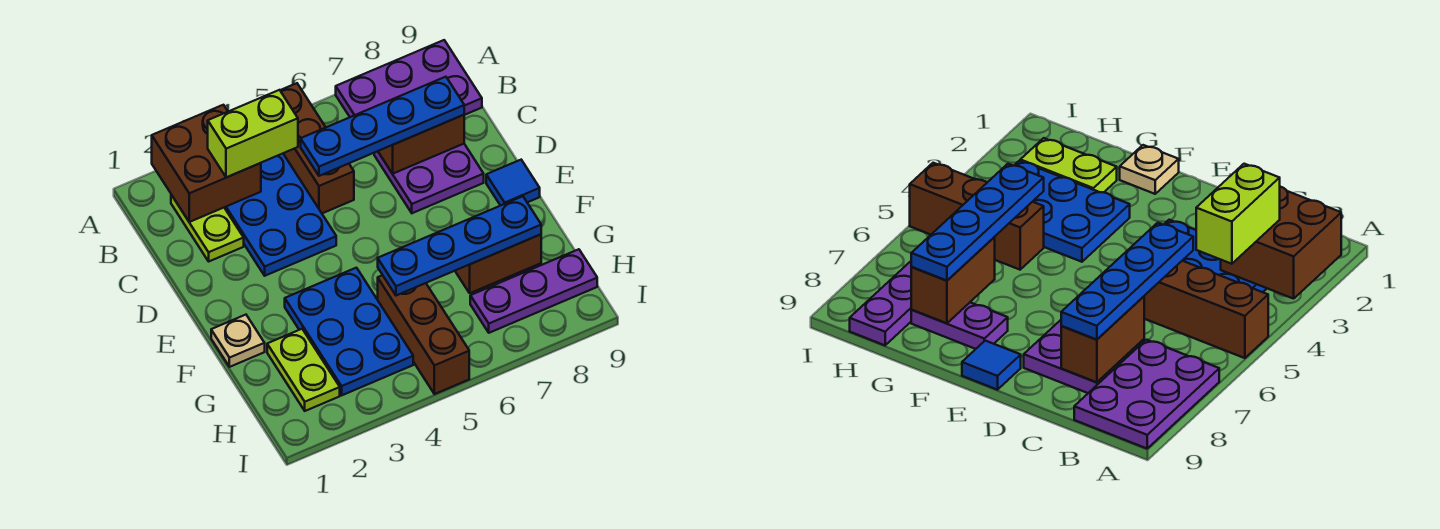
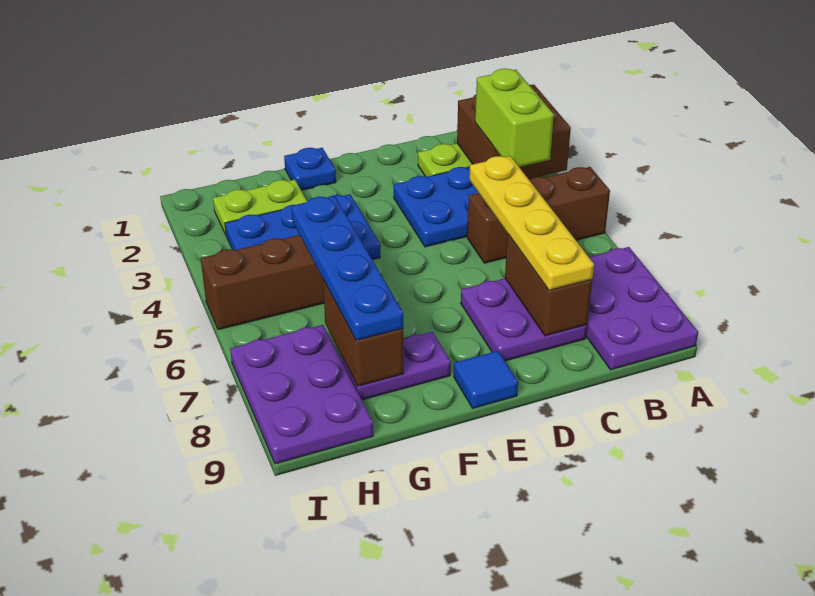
blue 1x4 plate [301,77,464,176] -> yellow 1x4 plate [469,156,594,290]
tan 1x1 plate [211,315,265,367] -> blue 1x1 plate [284,148,336,190]
purple 1x3 plate [470,249,597,333] -> purple 2x3 plate [230,325,373,464]

